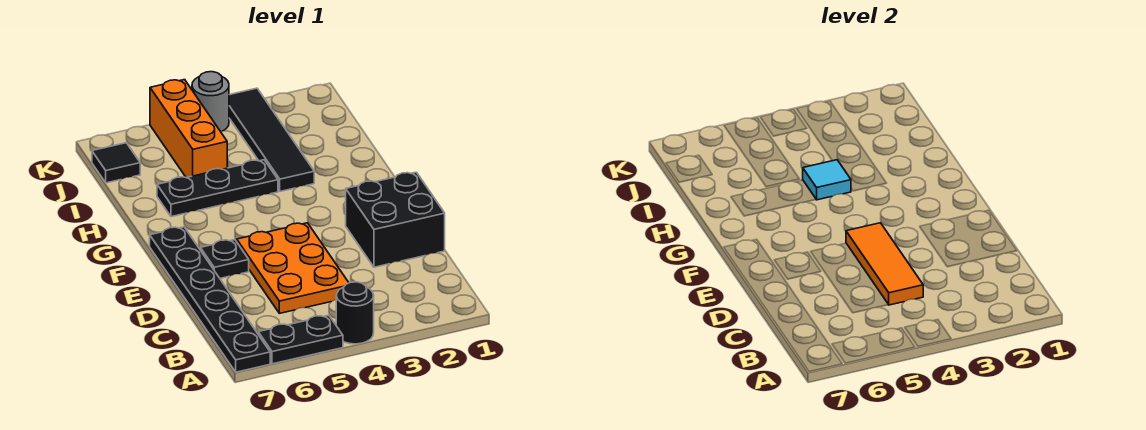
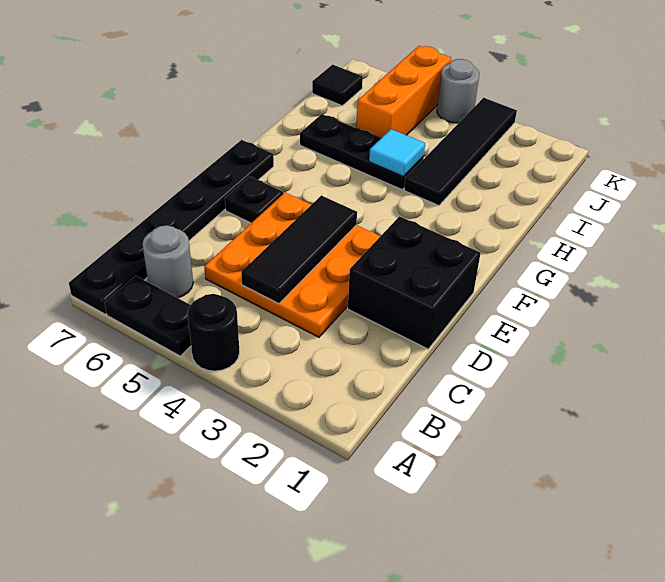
none -> grey 1x1 round brick [142,225,193,298]
orange 2x3 plate [237,223,349,313] -> orange 3x3 plate [204,193,380,337]
orange 1x3 tile [846,223,923,305] -> black 1x3 tile [241,195,357,304]

